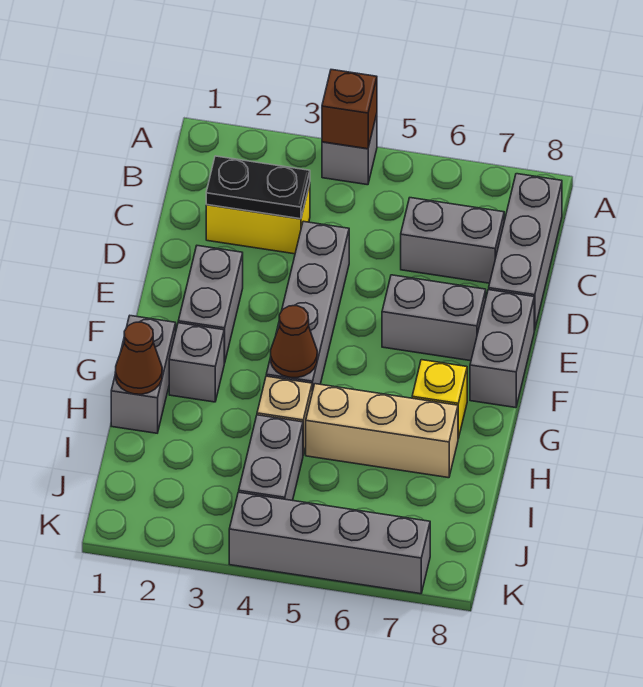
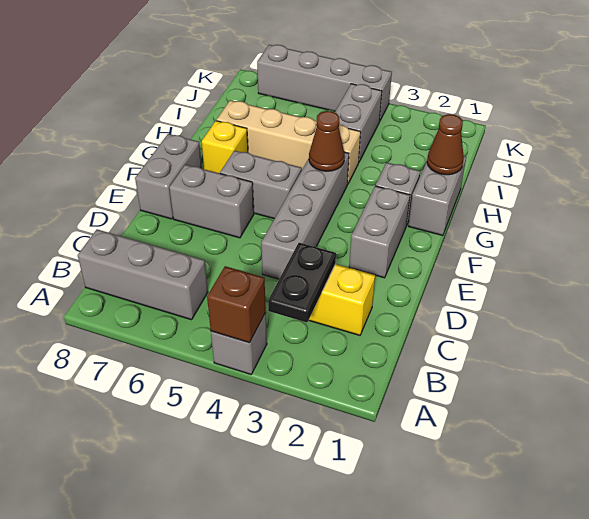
grey 1x3 brick [489,174,562,330] -> grey 1x3 brick turned to [78,229,208,320]
black 1x2 plate [206,156,310,219] -> black 1x2 plate turned to [268,243,336,322]
grey 1x2 brick [401,198,504,283] -> grey 1x2 brick moved to [220,151,302,219]

